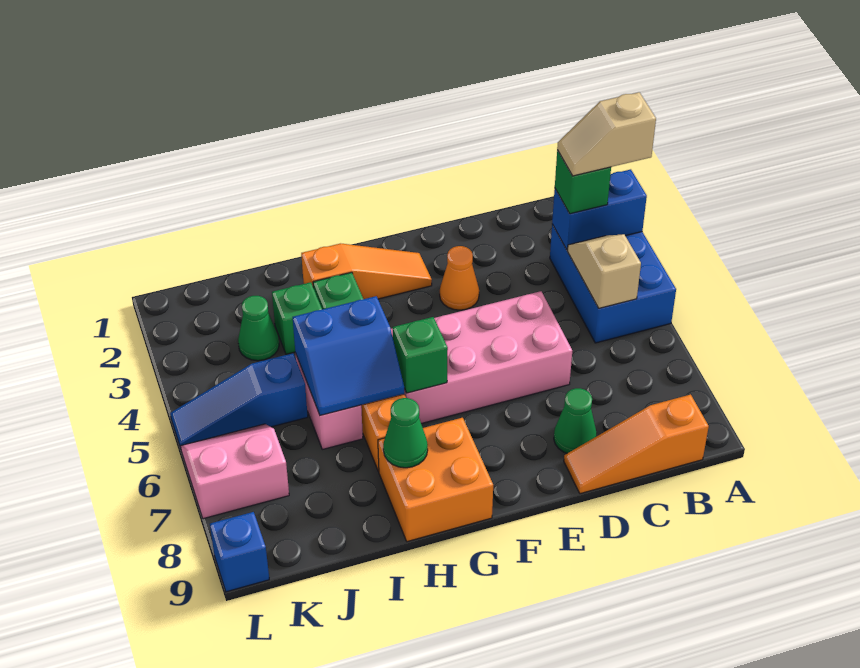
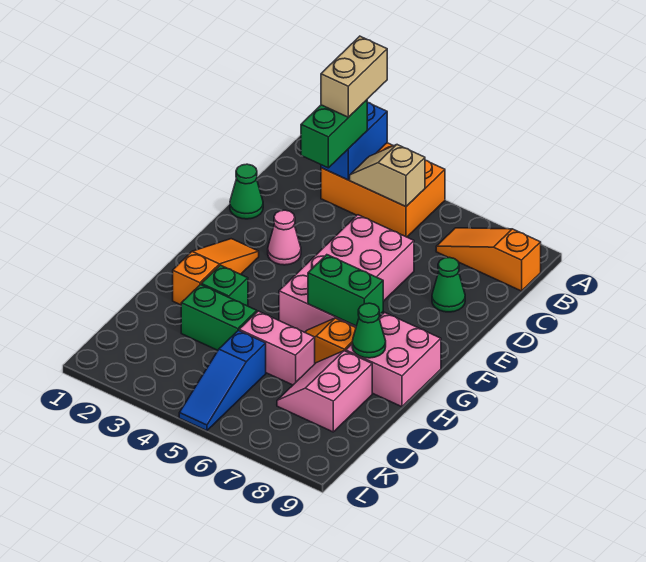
blue 2x3 brick [550,224,676,343] -> orange 2x3 brick [321,143,445,237]
tan 1x2 slope [557,92,656,176] -> tan 1x2 brick [321,36,387,117]
green 1x1 brick [555,150,611,214] -> green 1x2 brick [301,100,367,168]
orange 1x3 slope [564,394,709,494] -> orange 1x3 slope turned to [436,228,541,291]
orange 1x1 cone [440,246,479,310] -> pink 1x1 cone [268,210,301,265]
green 1x1 brick [392,317,448,393] -> green 1x2 brick [308,255,383,326]
orange 2x2 brick [378,418,493,542] -> pink 2x2 brick [346,312,441,407]
blue 2x2 slope [293,296,404,415] -> none
green 1x1 brick [272,282,322,354] -> green 1x2 brick [181,285,257,350]
green 1x1 cone [238,296,279,361] -> green 1x1 cone moved to [230,164,263,219]
pink 2x2 slope [181,424,289,519] -> pink 2x2 slope moved to [277,351,372,432]
blue 1x1 brick [210,512,269,592] -> none

